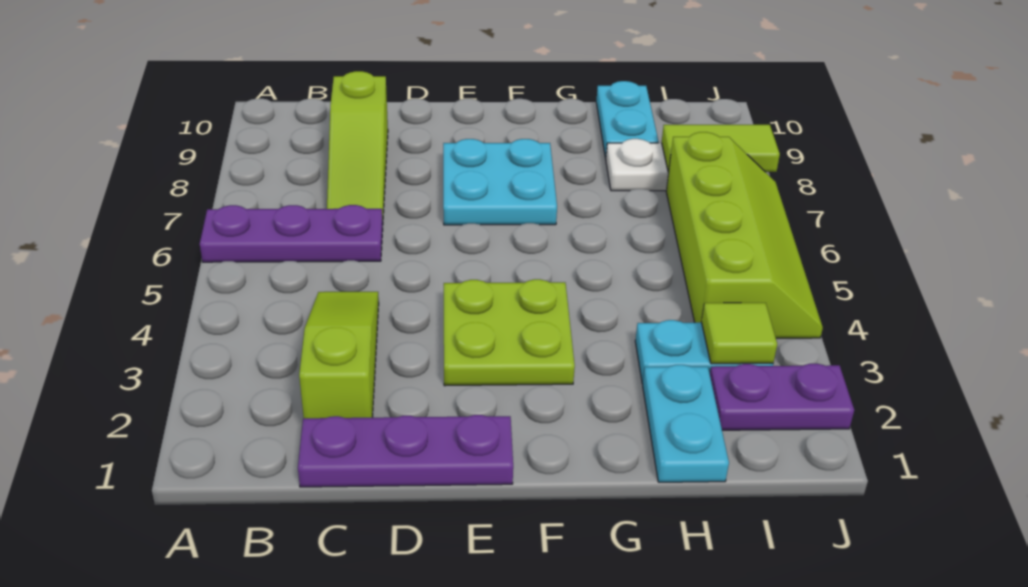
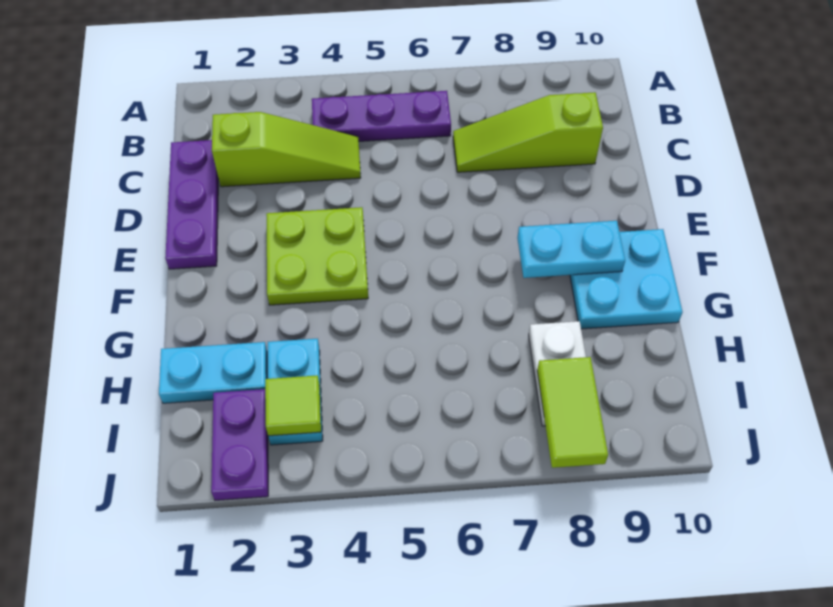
purple 1x3 plate [200,205,383,262] -> purple 1x3 plate turned to [312,91,451,141]
cyan 2x2 plate [443,139,557,225] -> cyan 2x2 plate moved to [570,229,682,329]
cyan 1x2 plate [596,81,658,159] -> cyan 1x2 plate moved to [517,221,625,278]
lime 2x4 slope [666,132,823,338] -> none

